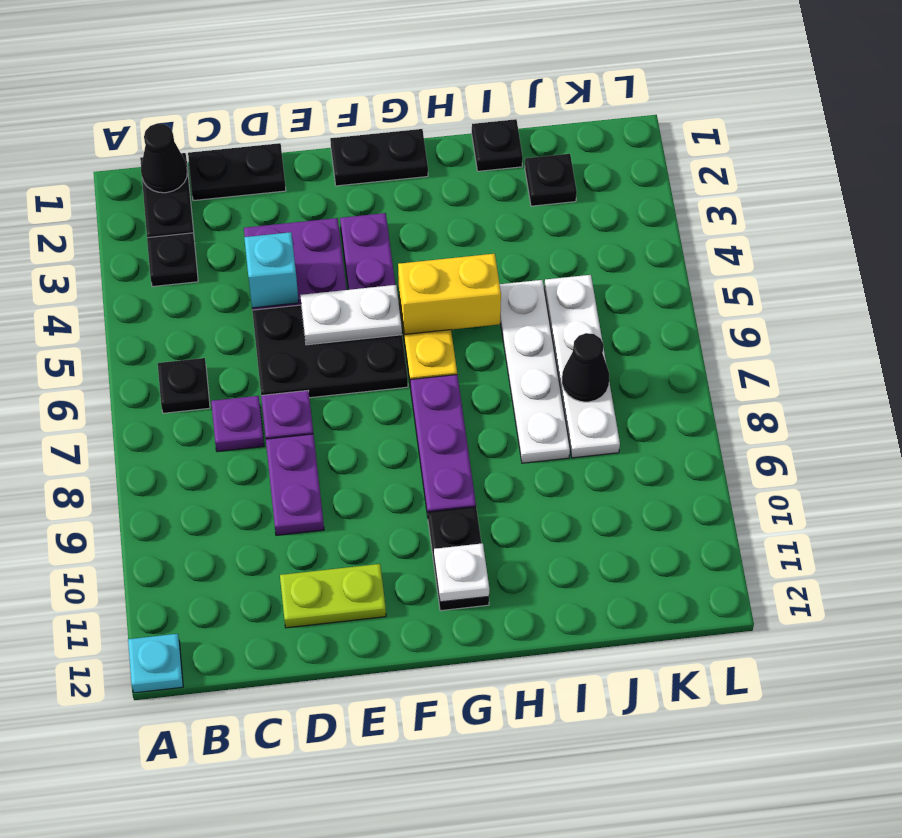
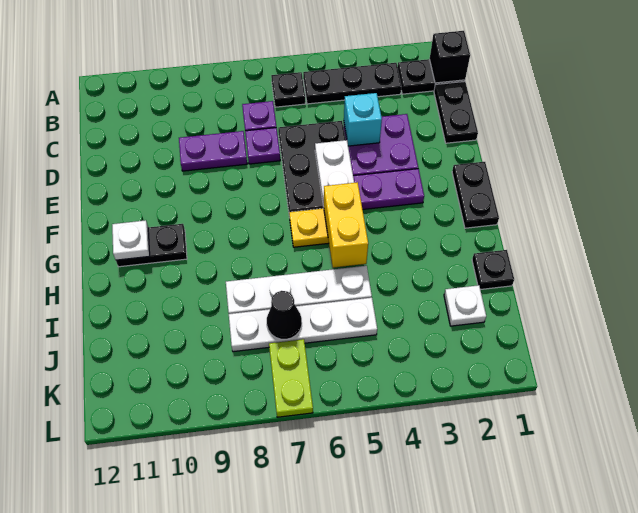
cyan 1x1 plate [128,634,183,693] -> none
black 1x1 cone [141,124,187,193] -> black 1x1 brick [430,31,470,83]
black 1x1 plate [147,233,198,287] -> black 1x3 plate [303,63,401,104]
lime 1x2 plate [280,564,386,628] -> lime 1x2 plate moved to [269,339,313,417]
purple 1x3 plate [410,375,476,516] -> none
black 1x1 plate [525,154,577,206] -> white 1x1 plate [444,285,486,326]

